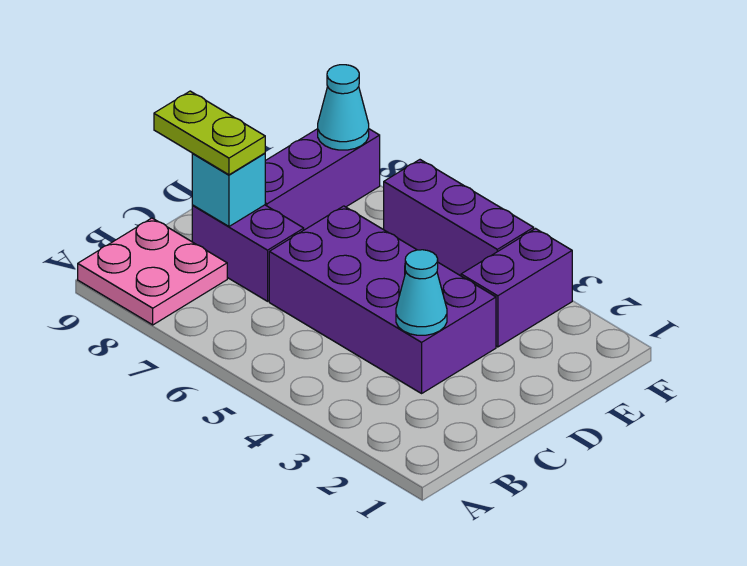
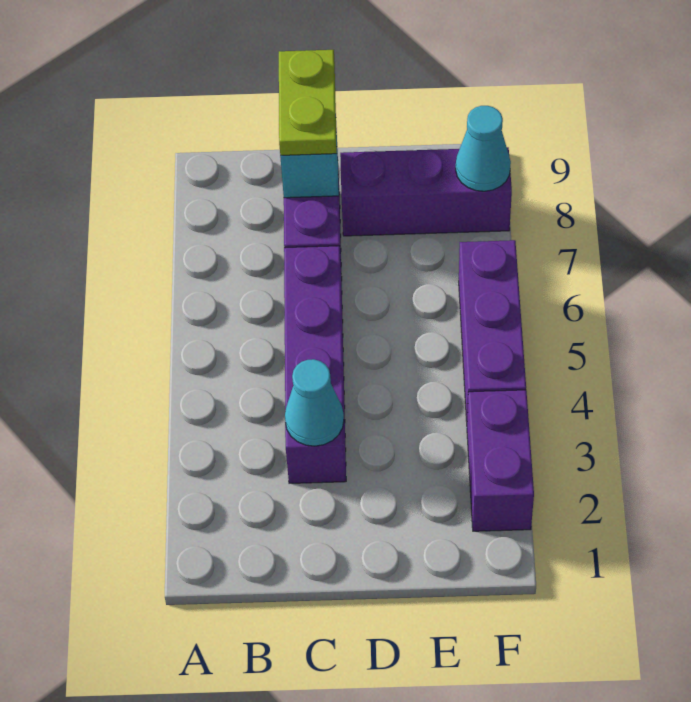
pink 2x2 plate [78,218,227,325] -> none
purple 2x4 brick [269,206,496,393] -> purple 1x4 brick [284,246,346,483]
purple 1x2 brick [461,229,572,347] -> purple 1x2 brick turned to [467,390,534,531]

